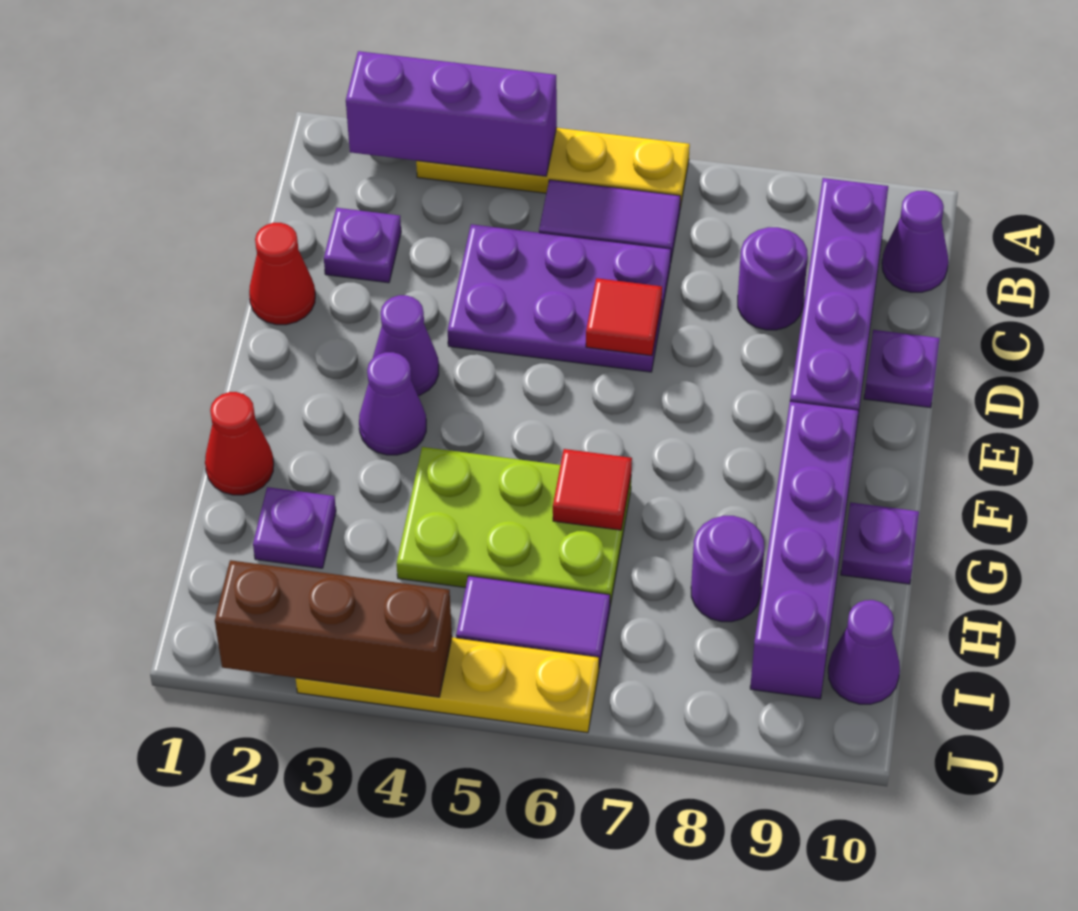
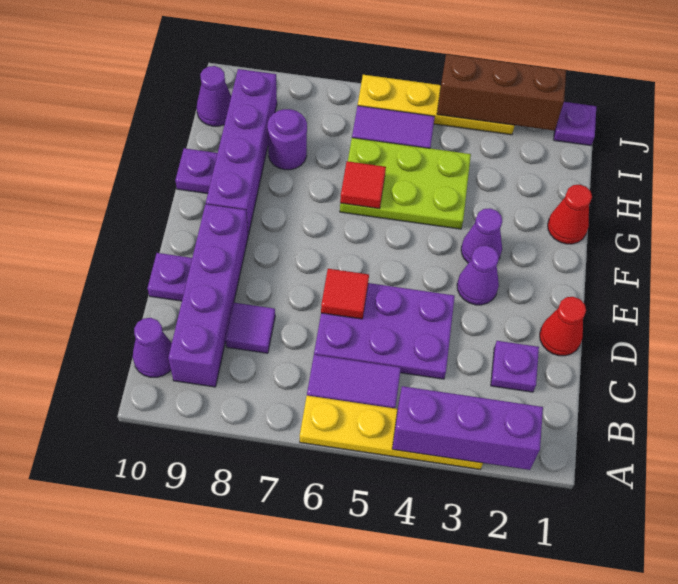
purple 1x1 round brick [738,227,808,330] -> purple 1x1 tile [226,303,275,353]
purple 1x1 plate [253,487,336,568] -> purple 1x1 plate moved to [554,102,596,146]

